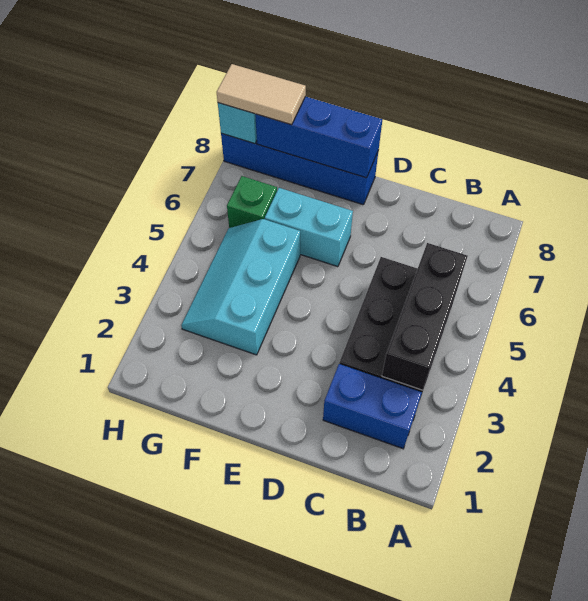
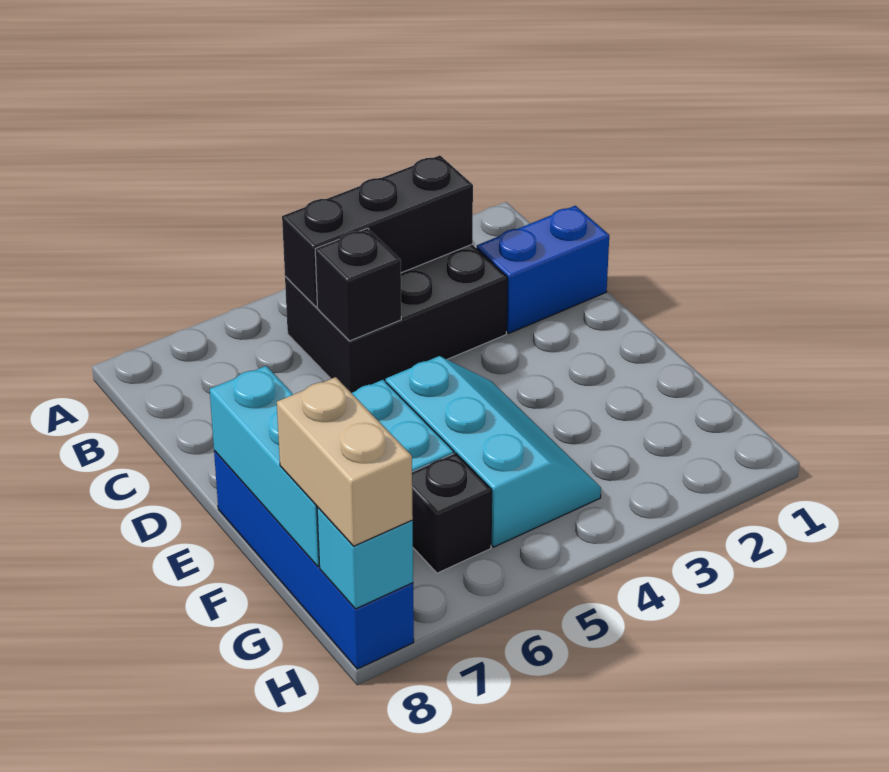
blue 1x2 brick [323,364,422,449] -> blue 1x2 brick turned to [477,206,609,333]
none -> black 1x1 brick [315,228,401,341]
blue 1x3 brick [255,97,382,178] -> cyan 1x3 brick [210,366,320,567]
cyan 2x3 slope [181,219,300,355] -> cyan 2x3 slope turned to [386,356,601,547]
green 1x1 brick [227,176,277,228] -> black 1x1 brick [412,453,492,573]
tan 1x2 tile [217,64,306,125] -> tan 1x2 brick [277,377,413,546]

